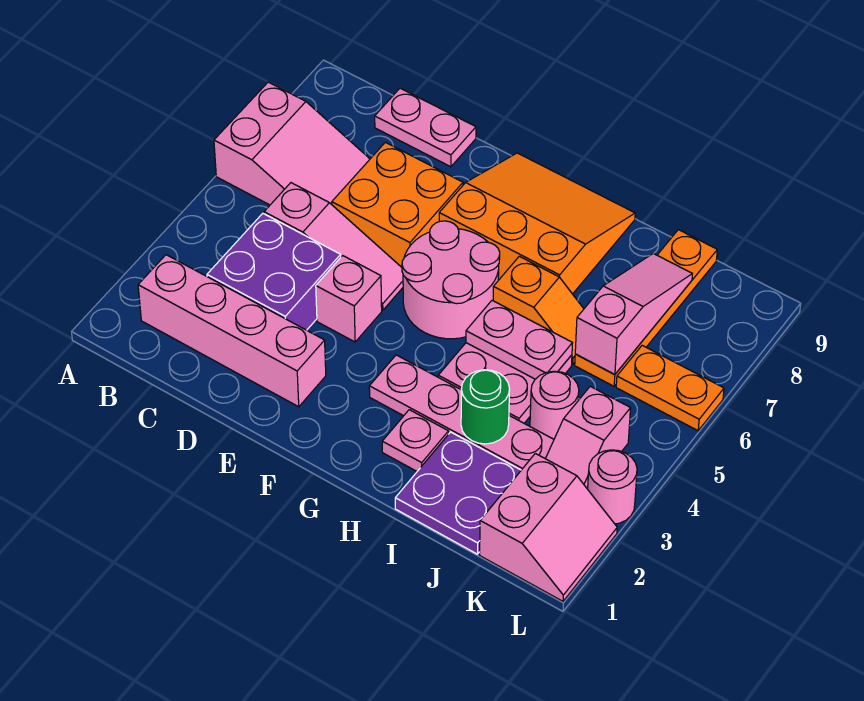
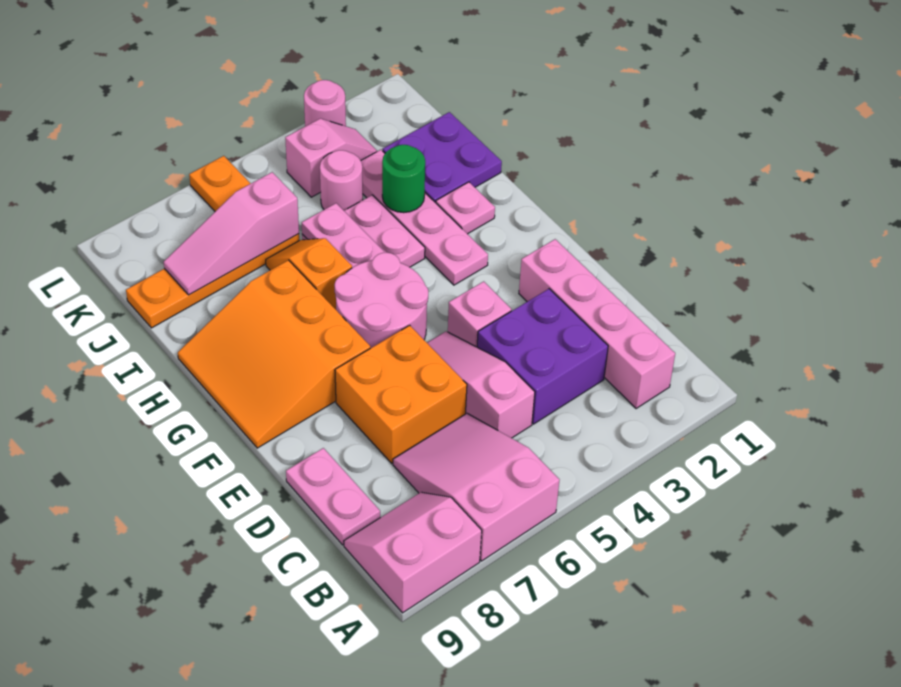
pink 2x2 slope [480,453,617,601] -> pink 2x2 slope moved to [344,492,482,613]

